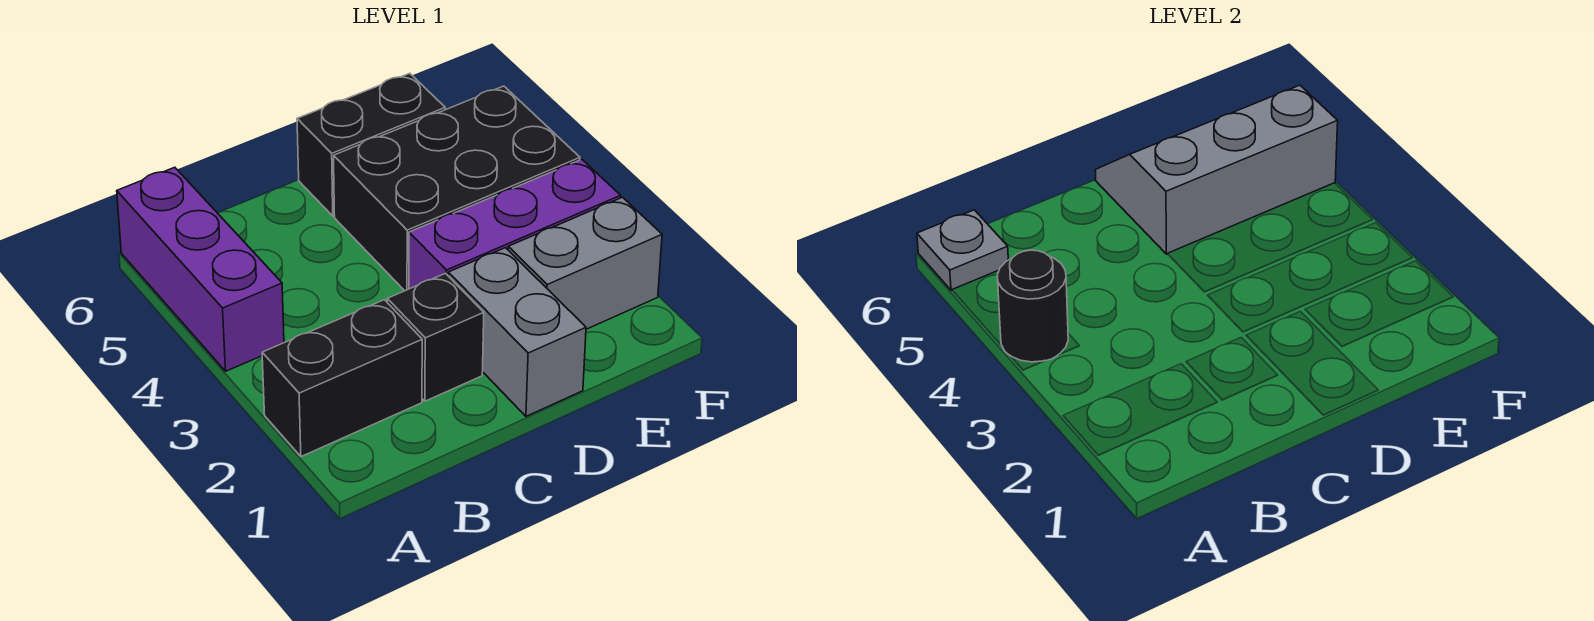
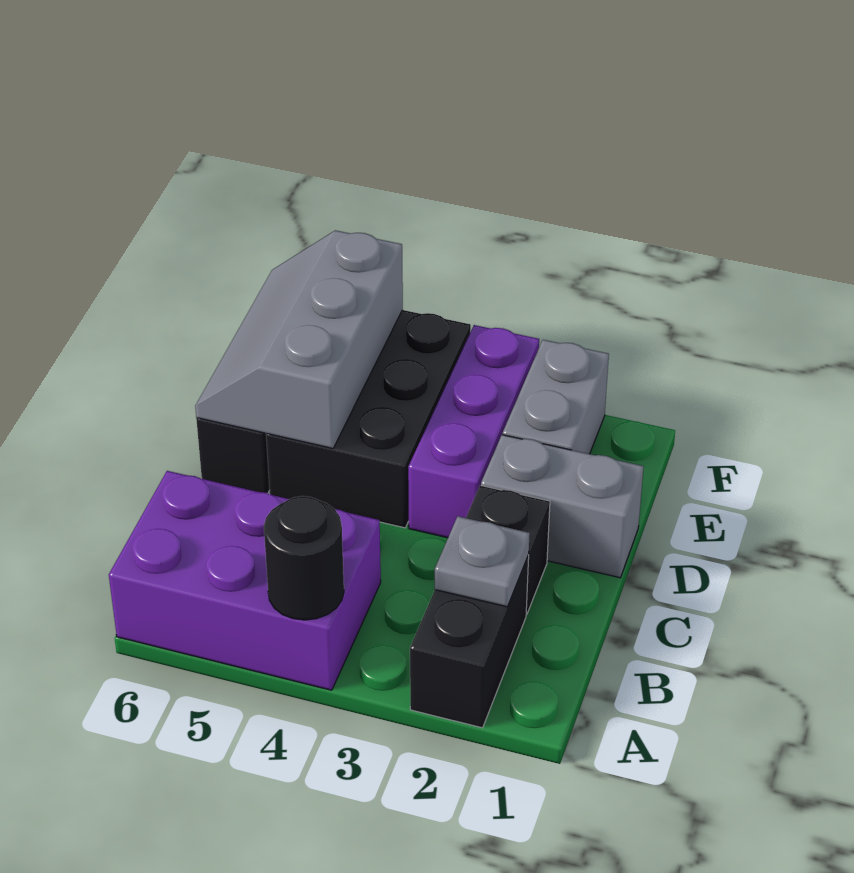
purple 1x3 brick [117,167,284,371] -> purple 2x3 brick [109,471,381,690]
grey 1x1 plate [917,210,1008,290] -> grey 1x1 plate moved to [435,516,530,607]

